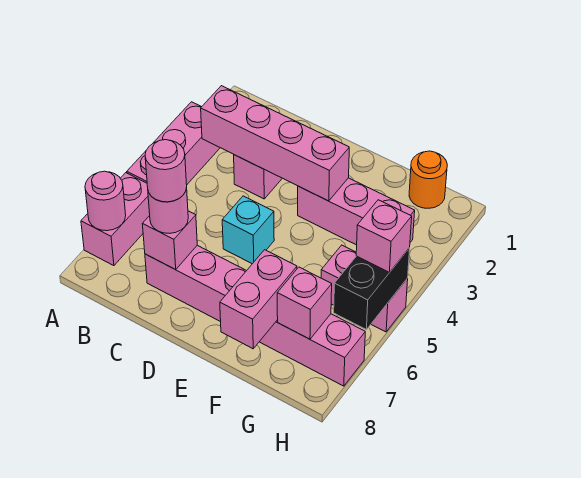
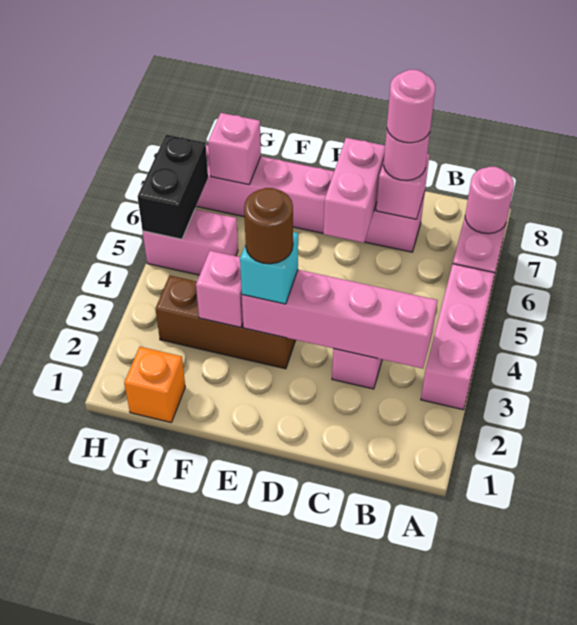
cyan 1x1 brick [222,196,274,264] -> cyan 1x1 brick moved to [240,232,298,304]
pink 1x3 brick [298,178,415,245] -> brown 1x3 brick [156,275,296,369]
none -> brown 1x1 round brick [244,188,293,264]
pink 1x2 brick [220,250,297,349] -> pink 1x2 brick moved to [323,138,385,243]
orange 1x1 round brick [409,151,447,208] -> orange 1x1 brick [124,347,185,422]
pink 1x1 brick [356,200,412,272] -> pink 1x1 brick moved to [196,251,243,327]

